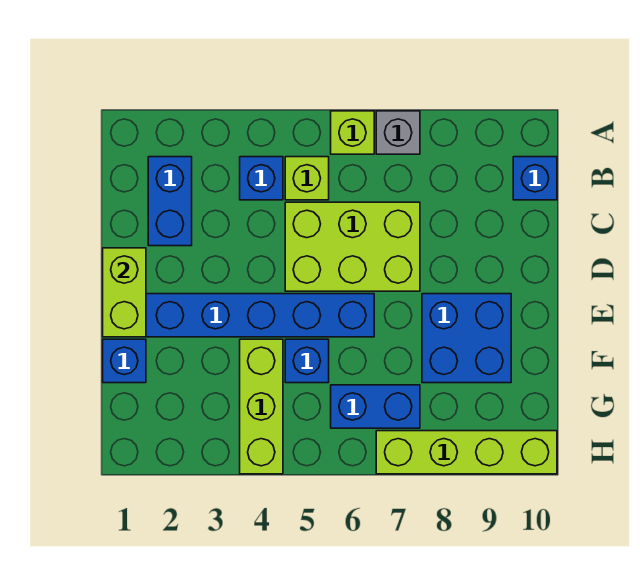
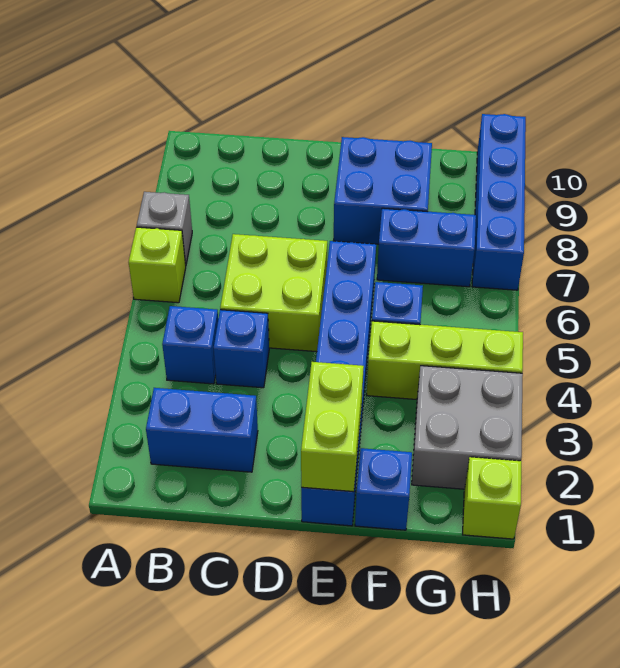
lime 1x1 brick [285,157,329,200] -> lime 1x1 brick moved to [463,457,521,539]
blue 1x1 brick [513,157,557,200] -> blue 1x1 brick moved to [214,310,269,388]
lime 2x3 brick [285,202,420,291] -> lime 2x2 brick [220,234,327,352]
lime 1x2 brick [103,248,146,337] -> lime 1x2 brick turned to [301,362,364,492]
none -> grey 2x2 brick [412,366,523,489]
blue 1x2 brick [331,385,420,428] -> blue 1x2 brick turned to [377,208,476,287]
lime 1x4 brick [376,431,557,474] -> blue 1x4 brick [472,114,526,290]

